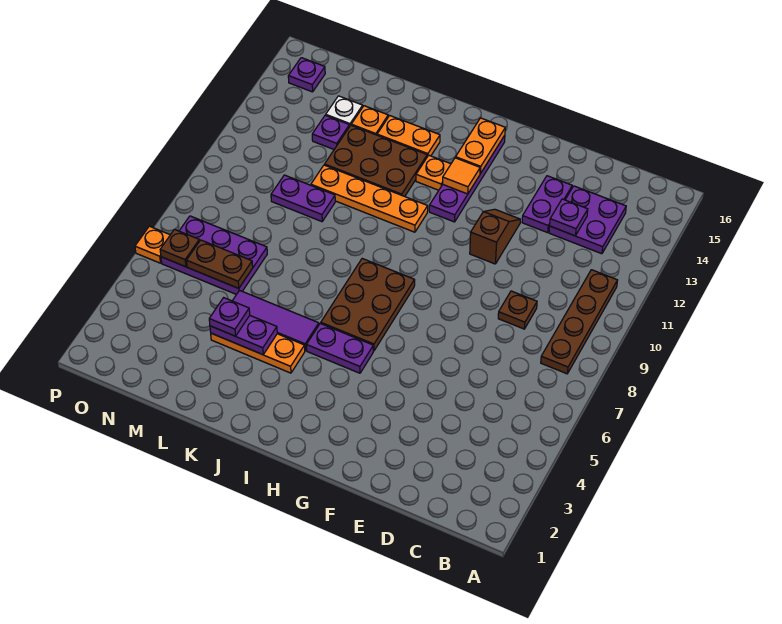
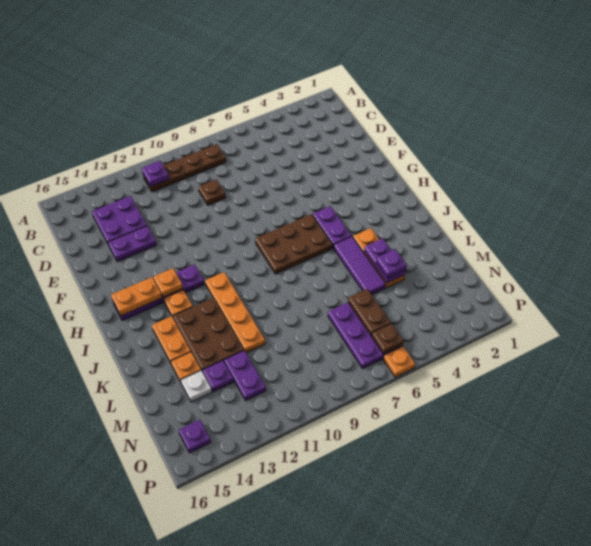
purple 1x1 plate [550,199,588,236] -> purple 1x1 plate moved to [142,161,169,186]
brown 1x2 slope [470,209,520,264] -> none
orange 1x1 tile [443,158,480,194] -> orange 1x1 plate [154,268,183,297]
purple 1x2 plate [271,175,335,222] -> purple 1x2 plate moved to [224,350,266,401]

